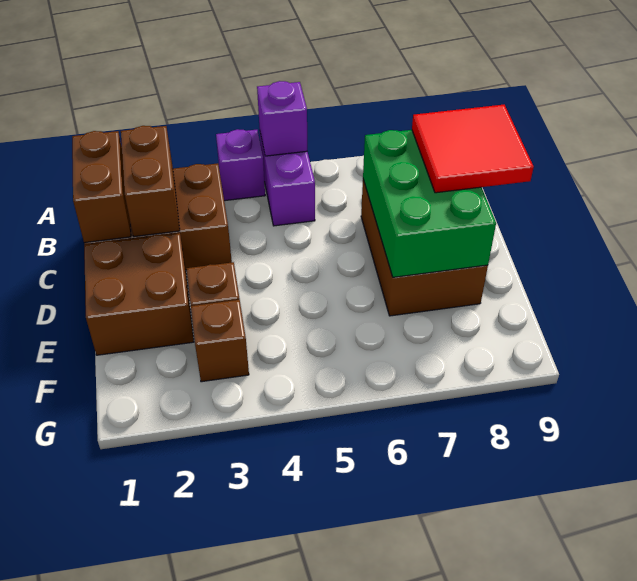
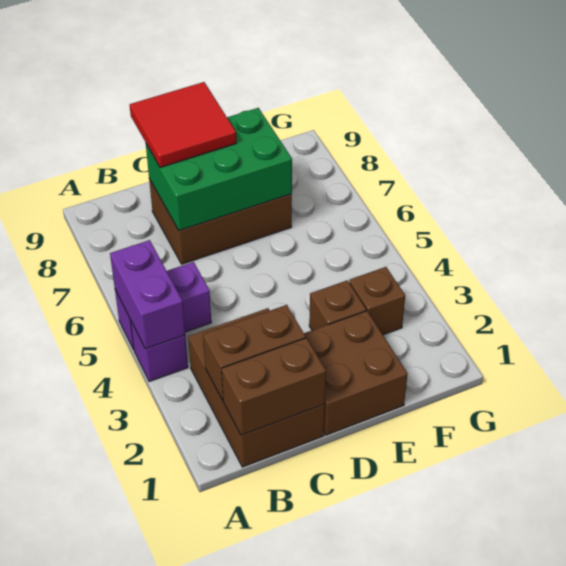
purple 1x1 brick [257,81,307,156] -> purple 1x2 brick [110,240,185,349]

